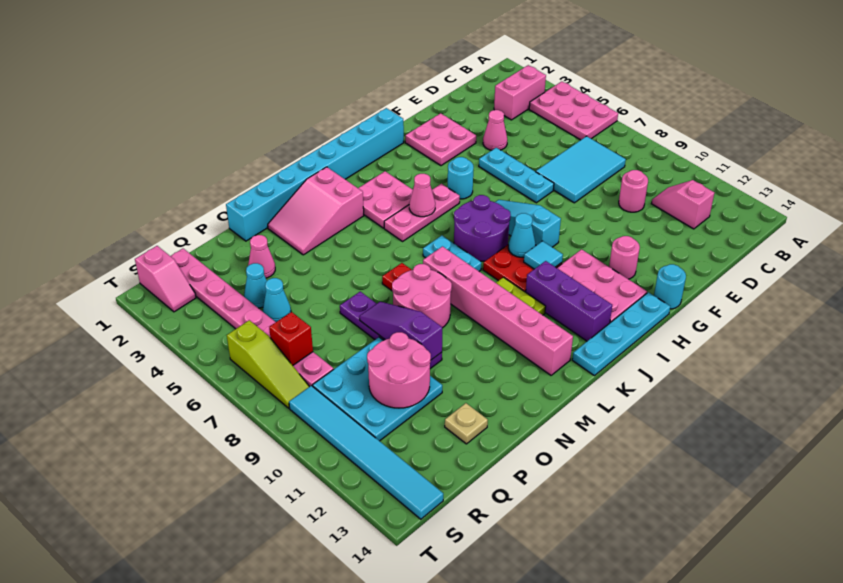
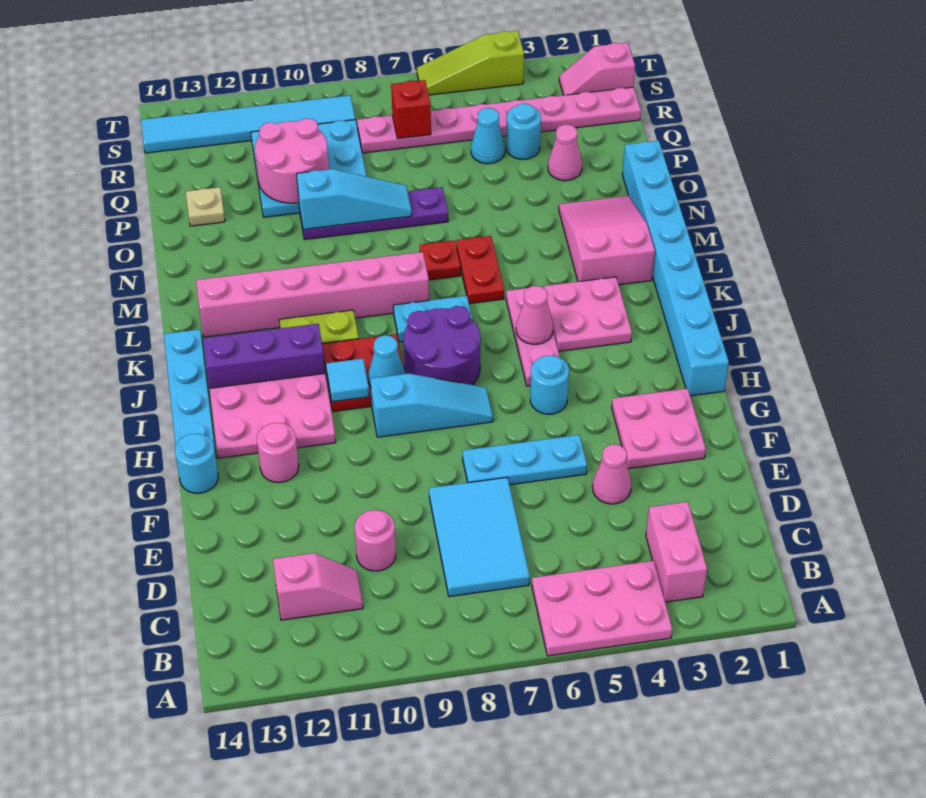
none -> red 1x2 plate [456,236,504,304]
pink 2x2 round brick [392,264,452,328] -> none
purple 1x3 slope [359,302,442,360] -> cyan 1x3 slope [297,169,412,229]
cyan 1x1 cone [244,263,267,308] -> cyan 1x1 round brick [506,104,541,159]
lime 1x3 slope [227,320,309,408] -> lime 1x3 slope moved to [417,31,524,95]

